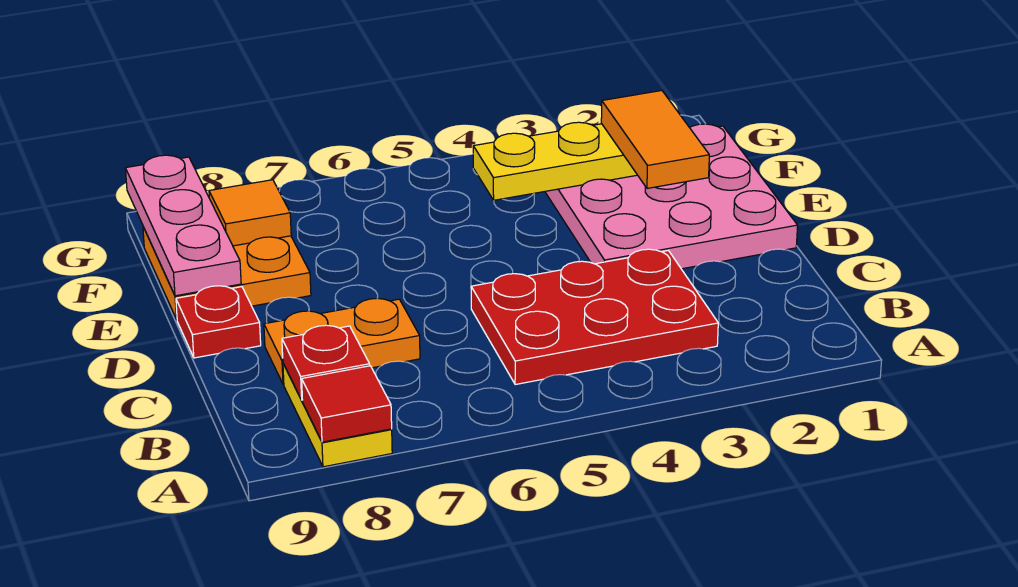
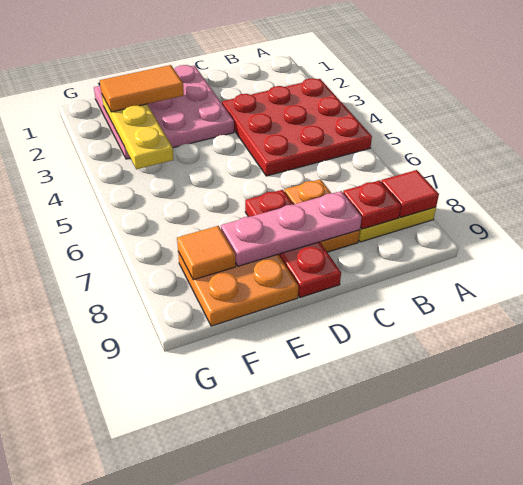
red 2x3 plate [471,249,718,385] -> red 3x3 plate [222,78,372,176]
red 1x1 plate [176,286,261,358] -> red 1x3 plate [245,190,341,298]
pink 1x3 plate [125,155,241,296] -> pink 1x3 plate moved to [221,191,362,266]

